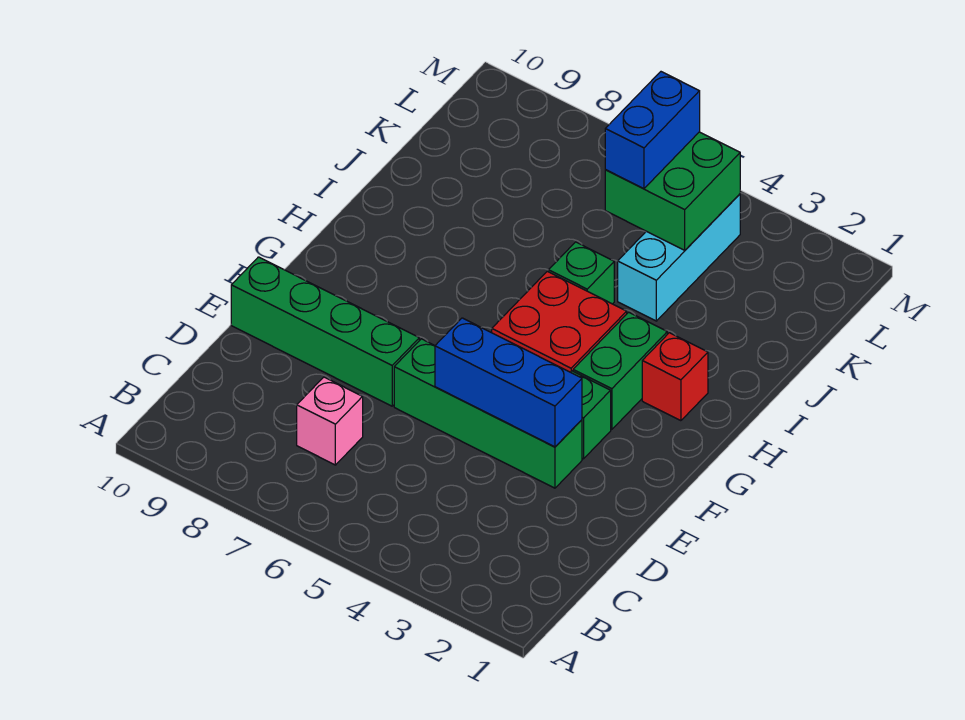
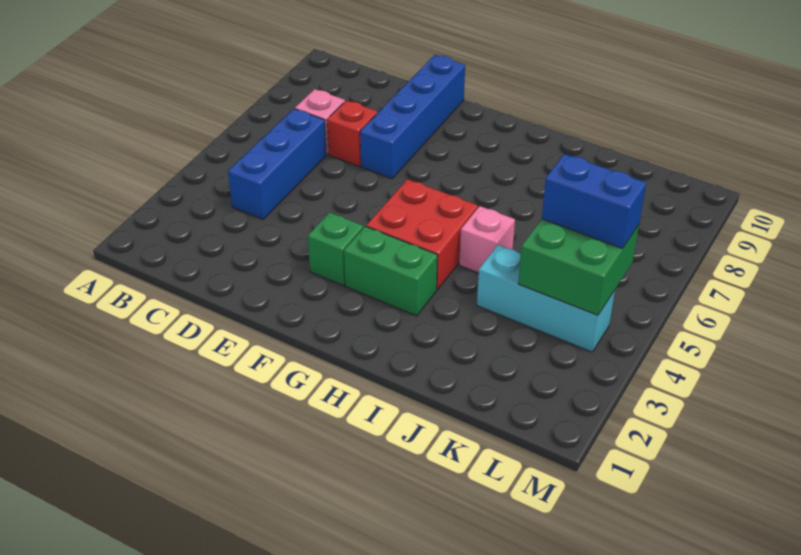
green 1x4 brick [394,339,582,488] -> none
blue 1x3 brick [435,318,582,447] -> blue 1x3 brick moved to [228,109,326,219]
green 1x4 brick [231,257,419,406] -> blue 1x4 brick [360,55,465,179]
red 1x1 brick [642,333,708,421] -> red 1x1 brick moved to [327,100,377,166]
green 1x1 brick [549,242,614,304] -> pink 1x1 brick [459,206,515,273]

